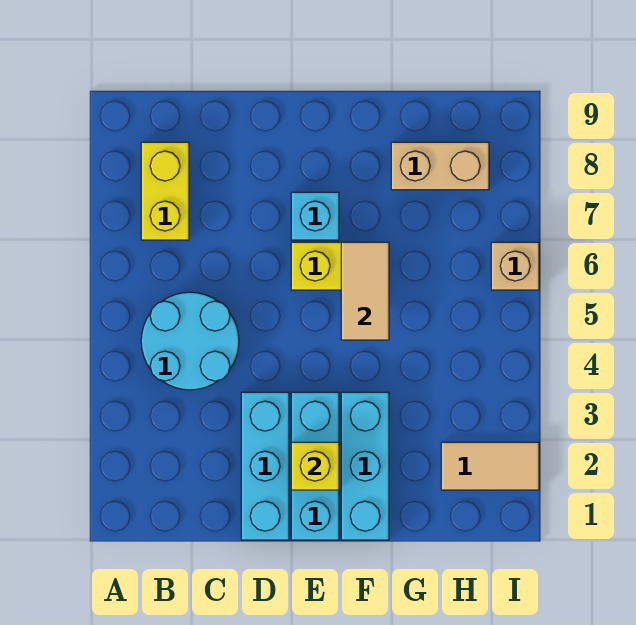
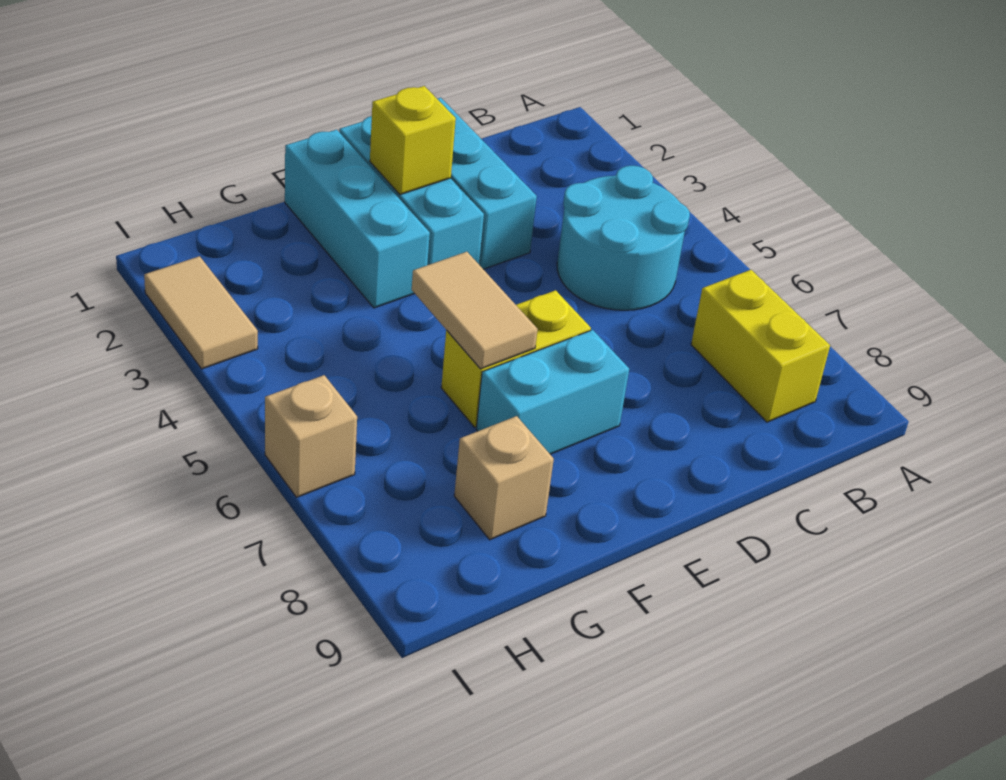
cyan 1x1 brick [291,192,339,240] -> cyan 1x2 brick [476,330,629,454]
tan 1x2 brick [391,142,489,190] -> tan 1x1 brick [454,416,554,540]
tan 1x2 tile [441,442,539,490] -> tan 1x2 tile turned to [144,256,258,369]

